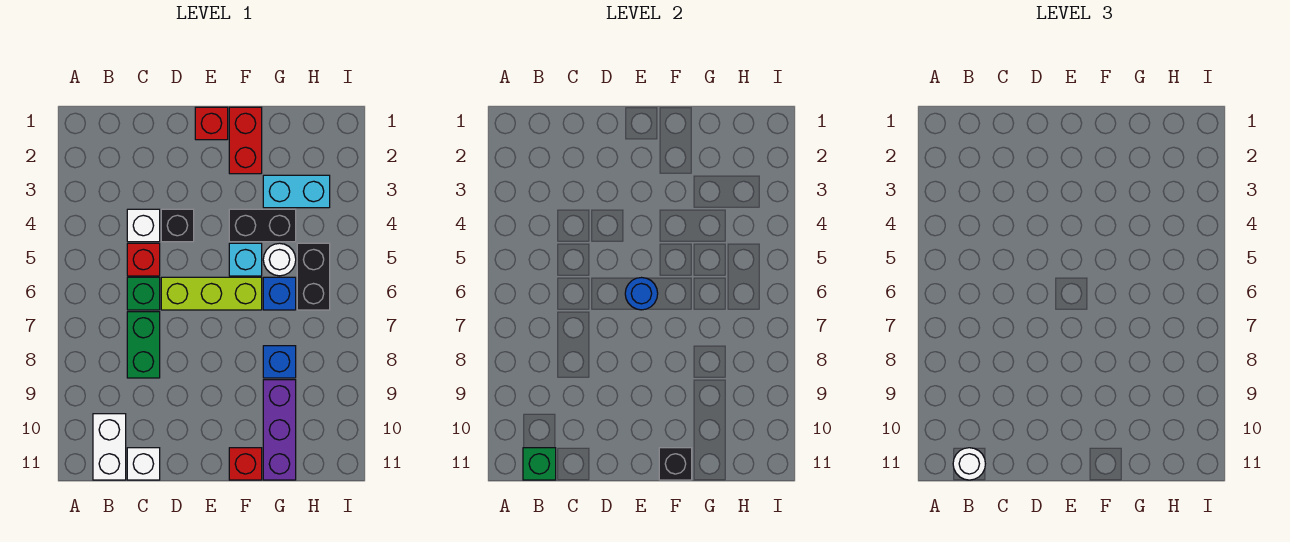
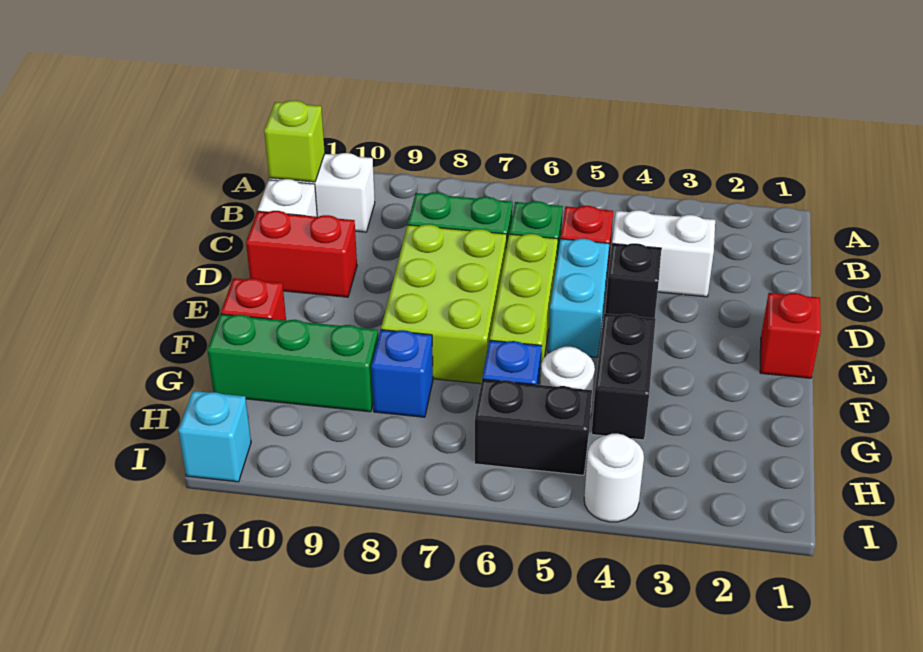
green 1x1 brick [523,448,556,480] -> lime 1x1 brick [264,101,325,182]
white 1x1 round brick [953,448,985,480] -> white 1x1 round brick moved to [584,434,644,522]
white 1x1 brick [127,209,160,242] -> white 1x2 brick [612,210,715,297]
none -> lime 2x3 brick [381,225,507,384]
blue 1x1 round brick [625,278,658,310] -> none
red 1x2 brick [229,107,262,174] -> red 1x2 brick moved to [246,211,357,297]
cyan 1x1 brick [229,243,262,276] -> cyan 1x1 brick moved to [178,391,251,482]
black 1x1 brick [659,448,692,480] -> none
cyan 1x2 brick [263,175,330,208] -> cyan 1x2 brick moved to [548,239,610,357]
purple 1x3 brick [263,380,296,480] -> green 1x3 brick [207,314,378,412]

